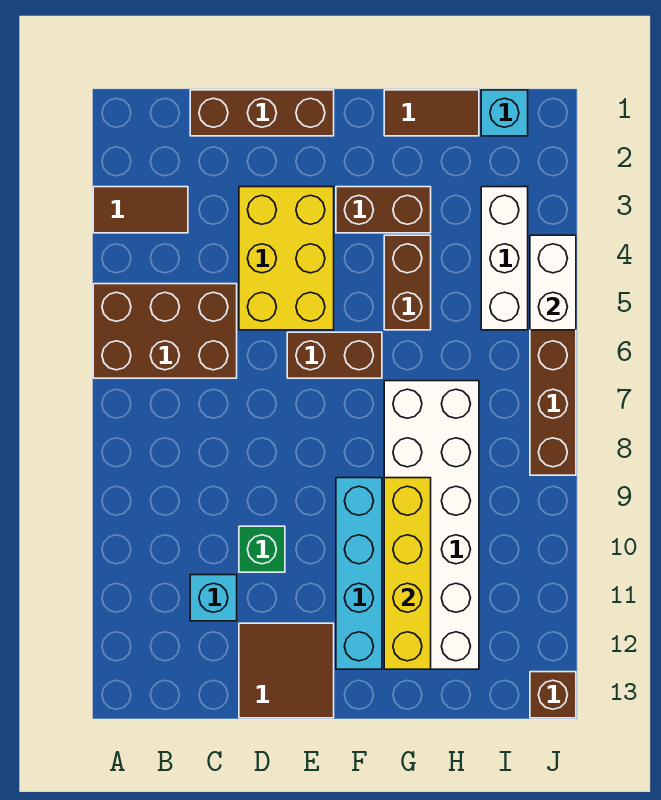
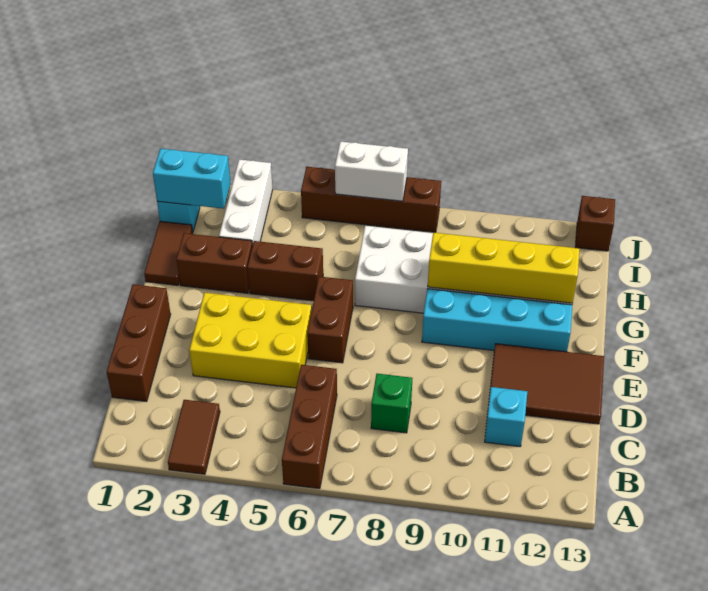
brown 2x3 brick [93,284,237,378] -> brown 1x3 brick [282,365,337,489]
green 1x1 brick [239,526,285,572] -> green 1x1 brick moved to [371,374,412,433]
brown 2x2 tile [239,623,334,718] -> brown 2x3 tile [490,344,604,424]
brown 1x2 brick [336,187,431,233] -> brown 1x2 brick turned to [176,233,252,293]
none -> cyan 1x2 brick [153,149,231,209]
white 1x3 brick [481,187,528,330] -> white 1x3 brick turned to [219,159,273,246]
white 1x2 brick [530,235,576,330] -> white 1x2 brick moved to [335,141,408,201]

